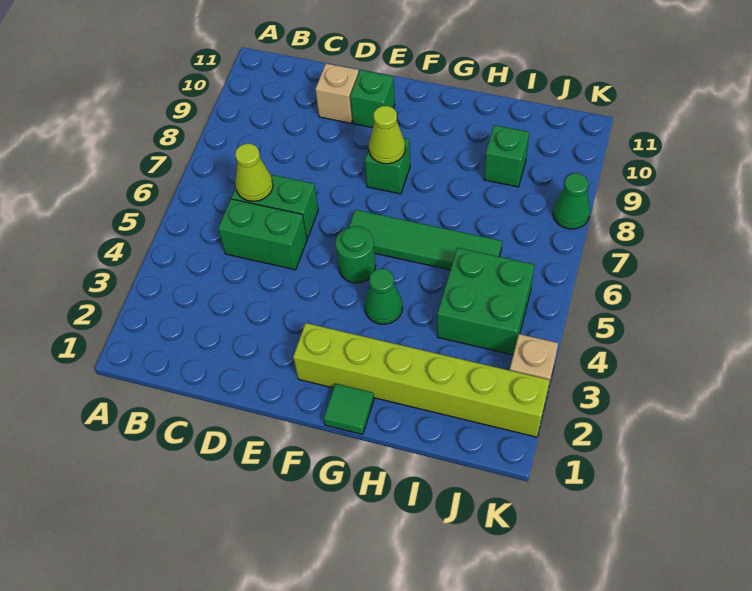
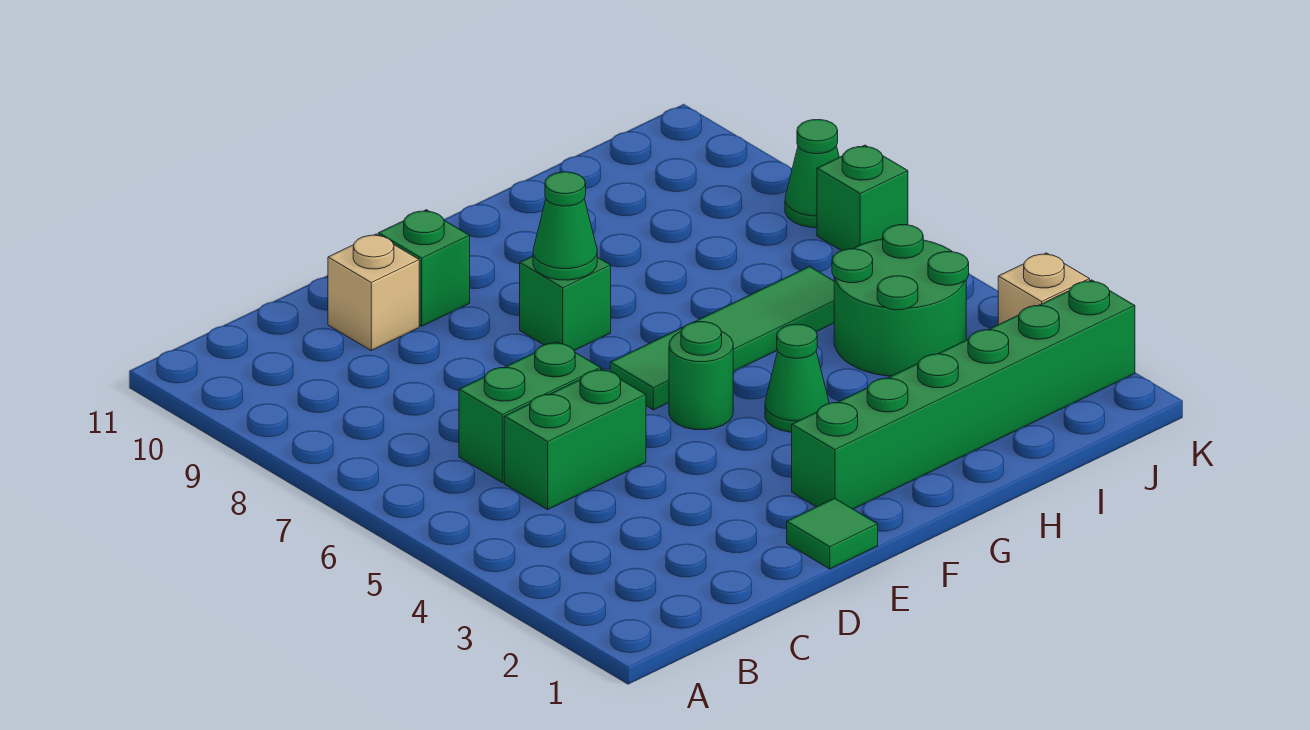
lime 1x1 cone [235,144,273,201] -> none
lime 1x6 brick [293,323,550,437] -> green 1x6 brick [792,280,1135,509]
lime 1x1 cone [369,106,405,164] -> green 1x1 cone [533,172,597,280]
green 1x1 tile [324,384,374,435] -> green 1x1 tile moved to [787,498,878,569]
green 2x2 brick [437,248,534,355] -> green 2x2 round brick [832,225,969,376]
green 1x1 brick [484,125,529,187] -> green 1x1 brick moved to [817,145,908,251]

